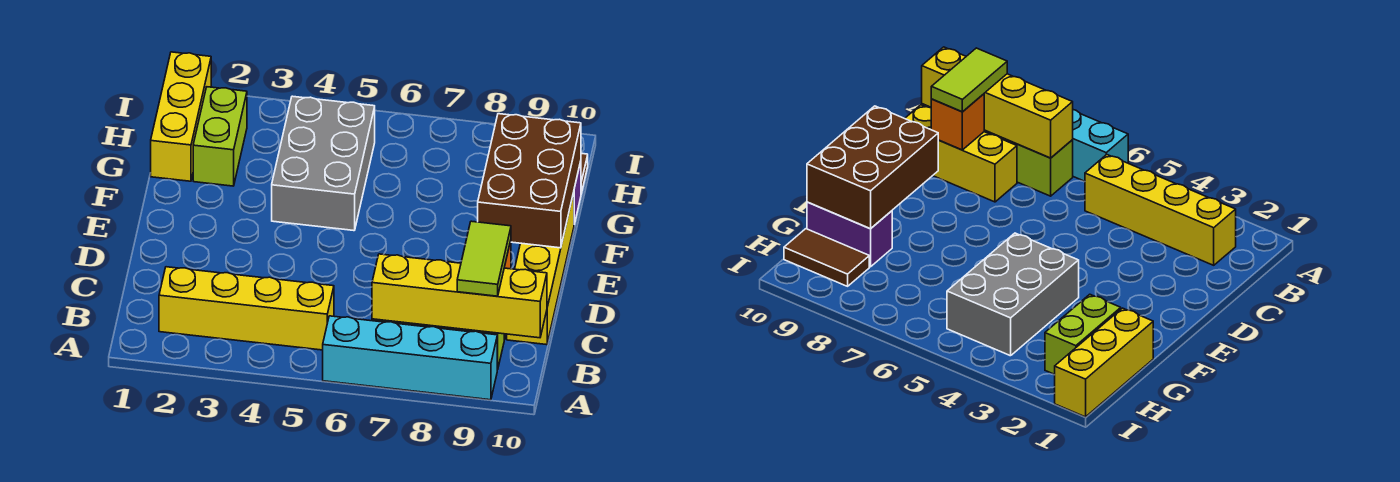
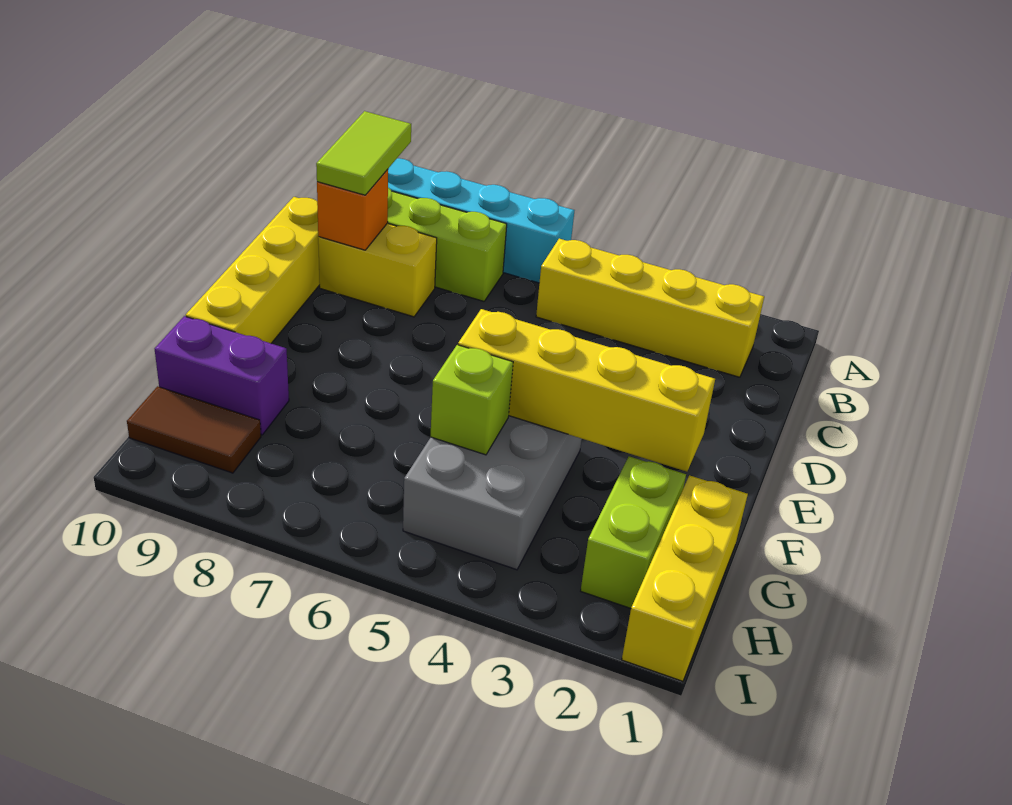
yellow 1x4 brick [372,254,547,338] -> yellow 1x4 brick moved to [458,309,715,472]
brown 2x3 brick [478,114,581,248] -> none
none -> lime 1x1 brick [430,345,513,455]

